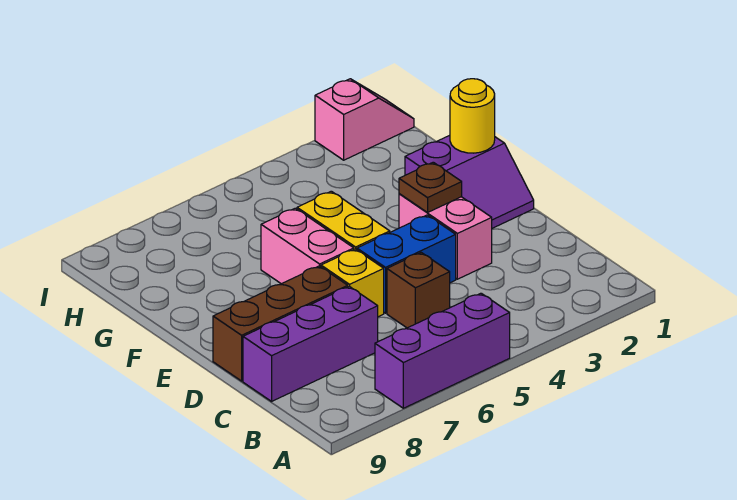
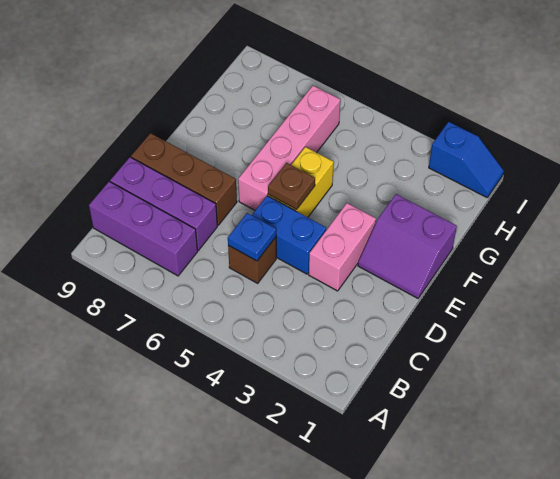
purple 1x3 brick [375,293,510,408] -> purple 1x3 brick moved to [89,182,198,276]
none -> blue 1x1 plate [228,213,276,261]
yellow 1x1 brick [321,249,384,317] -> none
brown 1x1 plate [399,162,462,212] -> brown 1x1 plate moved to [268,163,315,209]
pink 1x2 brick [261,208,354,284] -> pink 1x4 brick [238,86,340,210]
yellow 1x1 round brick [450,79,495,153] -> none
pink 1x2 slope [315,79,414,160] -> blue 1x2 slope [429,122,504,198]

